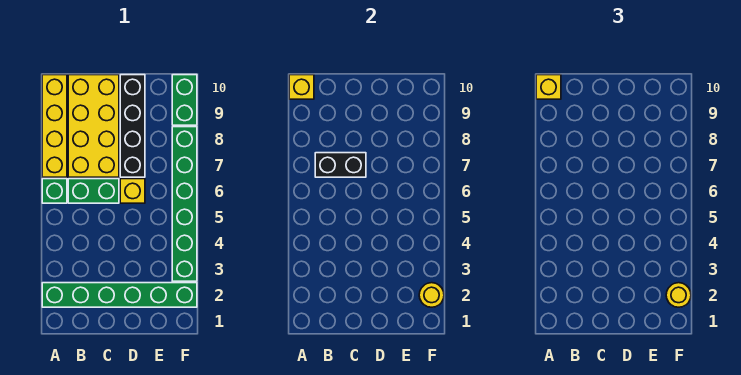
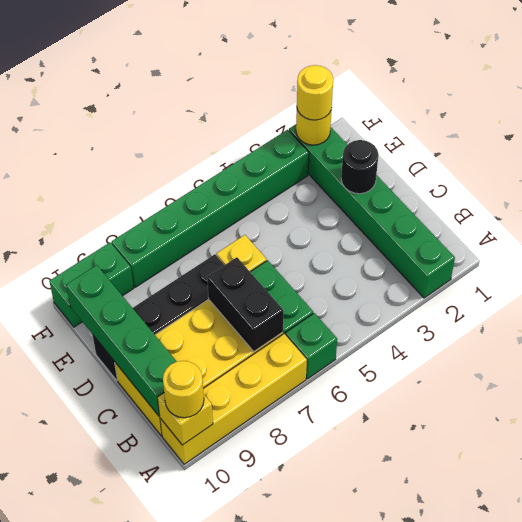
yellow 1x1 brick [536,75,561,99] -> yellow 1x1 round brick [163,361,204,418]
none -> green 1x4 brick [66,265,177,416]
none -> black 1x1 round brick [341,140,379,194]

